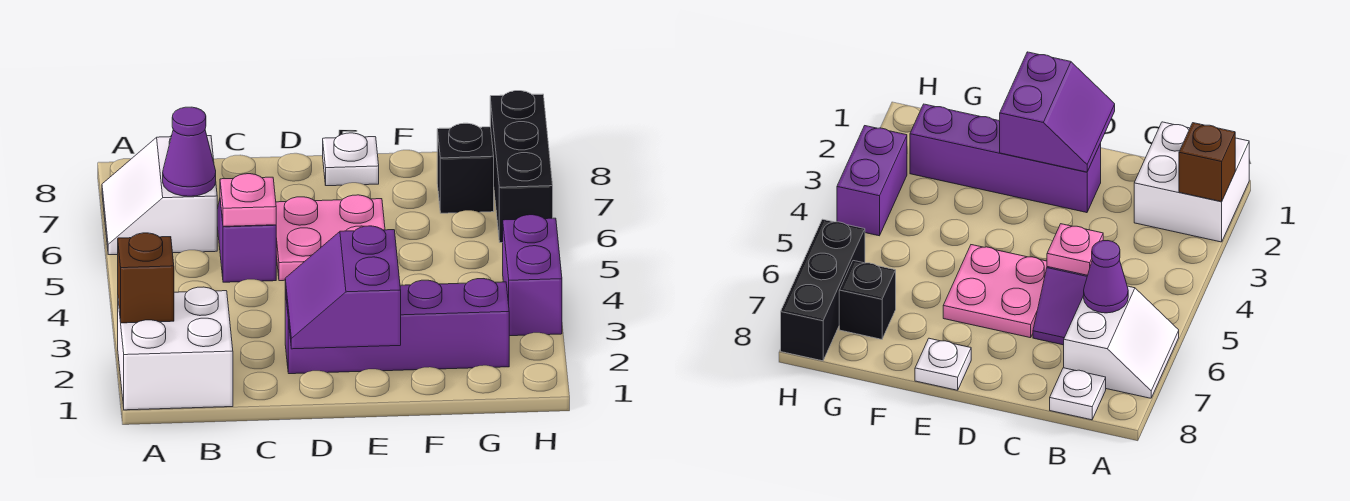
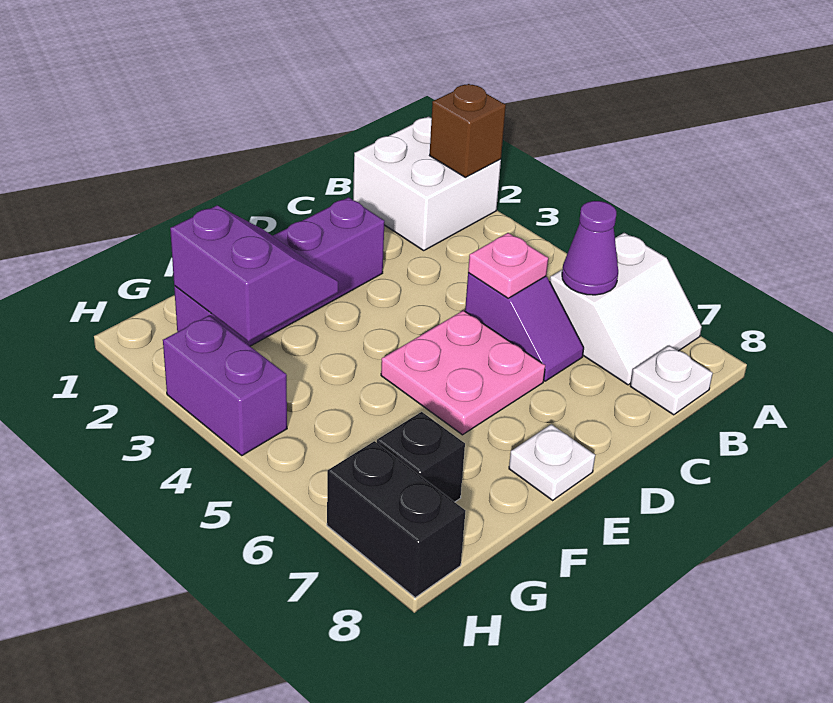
white 2x2 slope [102,136,217,255] -> white 2x2 slope turned to [550,233,702,385]
purple 2x2 slope [285,226,401,349] -> purple 2x2 slope moved to [170,206,339,341]
black 1x3 brick [490,91,553,243] -> black 1x2 brick [327,441,465,598]

